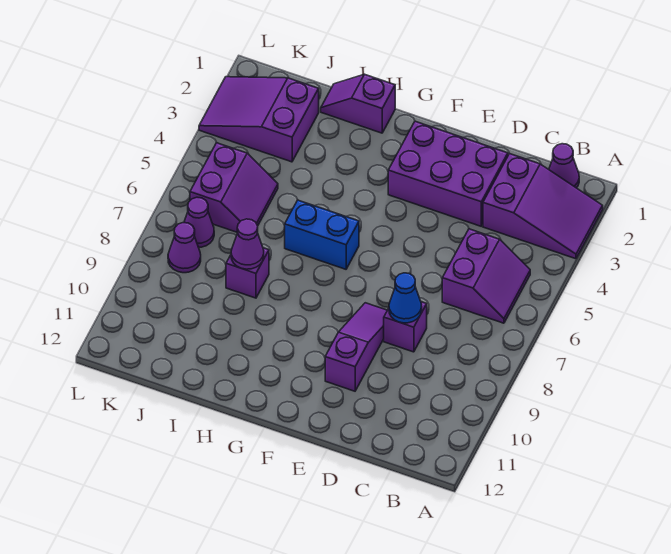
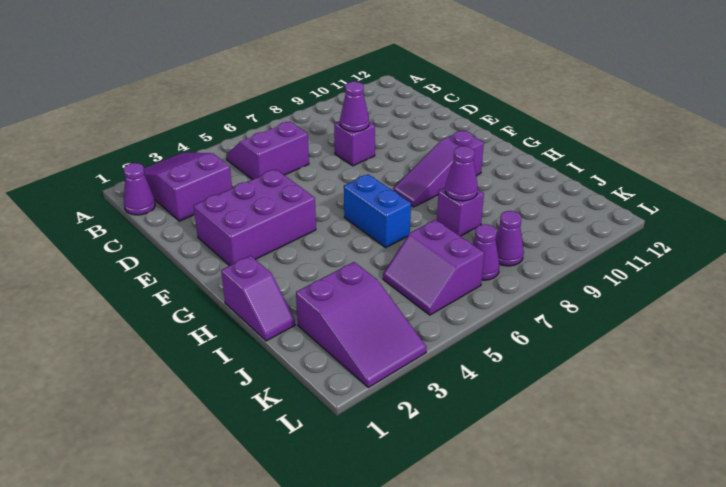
purple 2x3 brick [388,121,508,226] -> purple 2x3 brick turned to [194,170,316,266]
blue 1x1 cone [389,273,422,323] -> purple 1x1 cone [340,82,369,132]
purple 1x3 slope [325,303,387,391] -> purple 1x3 slope moved to [394,131,484,207]
purple 2x2 slope [190,143,278,232] -> purple 2x2 slope turned to [383,220,484,315]

